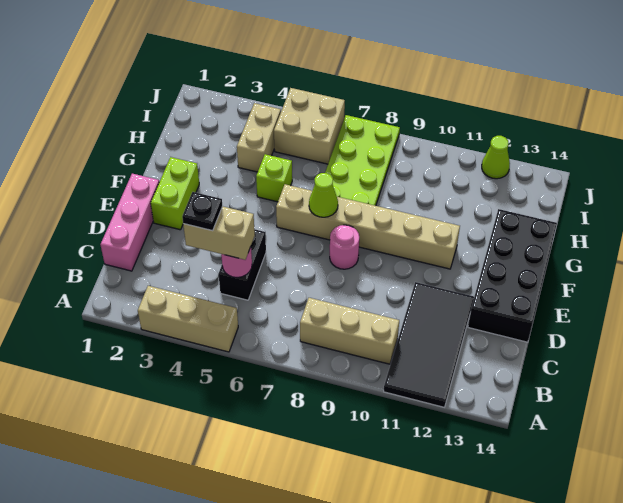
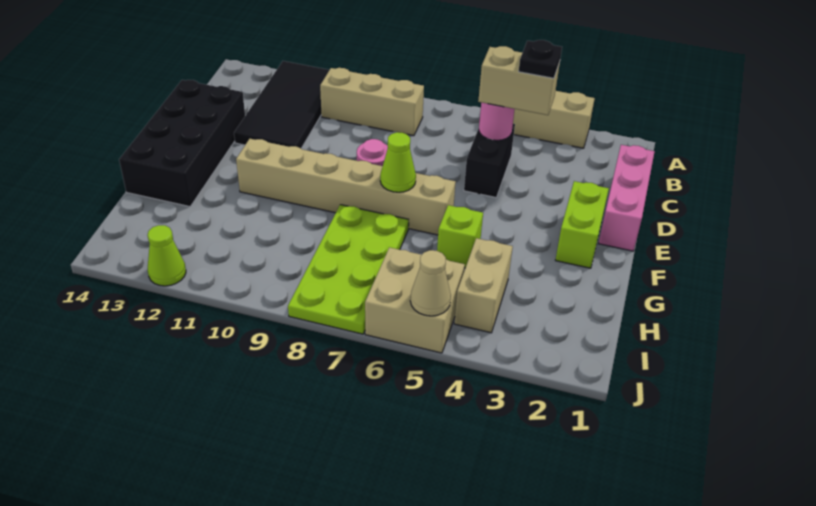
none -> tan 1x1 cone [410,250,451,316]

